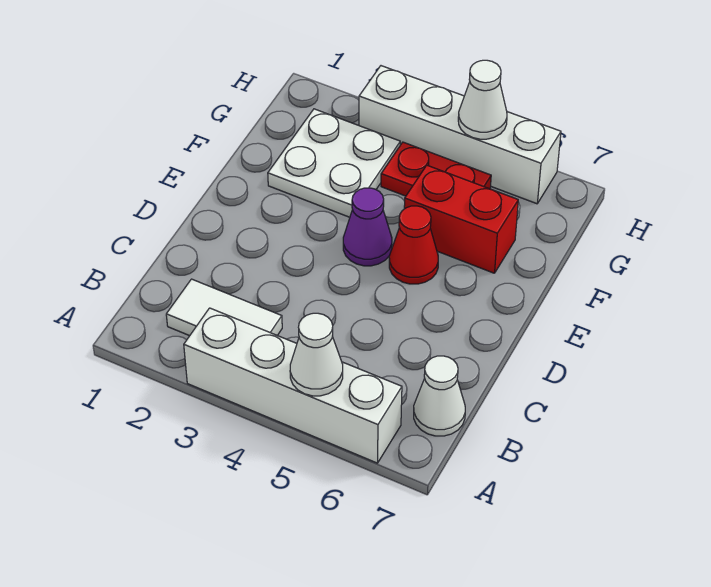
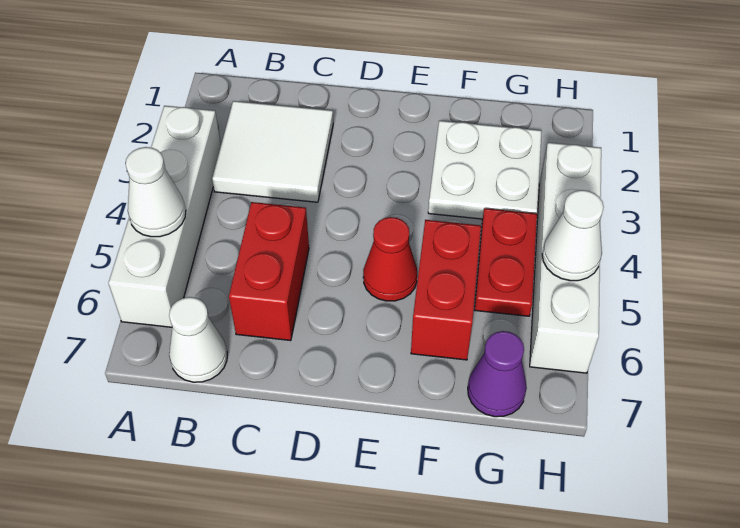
white 1x2 tile [166,279,282,336] -> white 2x2 tile [212,101,333,202]
none -> red 1x2 brick [229,202,309,341]
purple 1x1 cone [343,188,392,266] -> purple 1x1 cone moved to [468,331,527,417]

